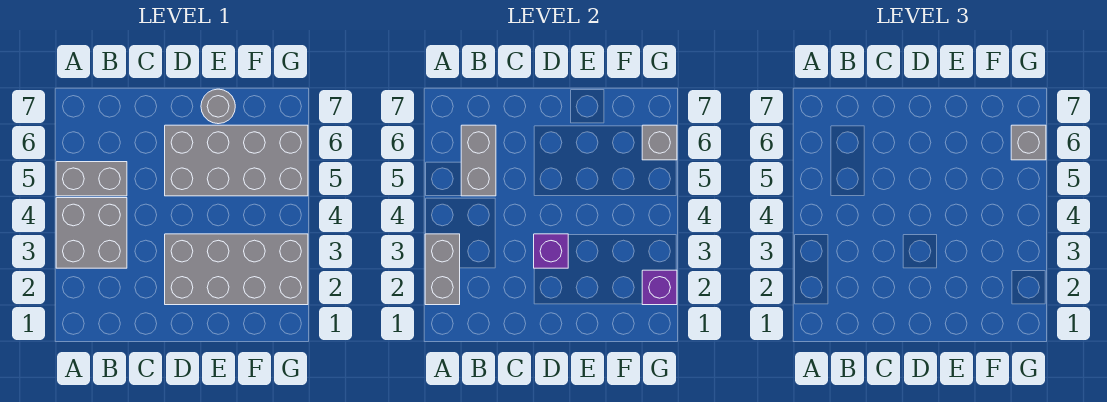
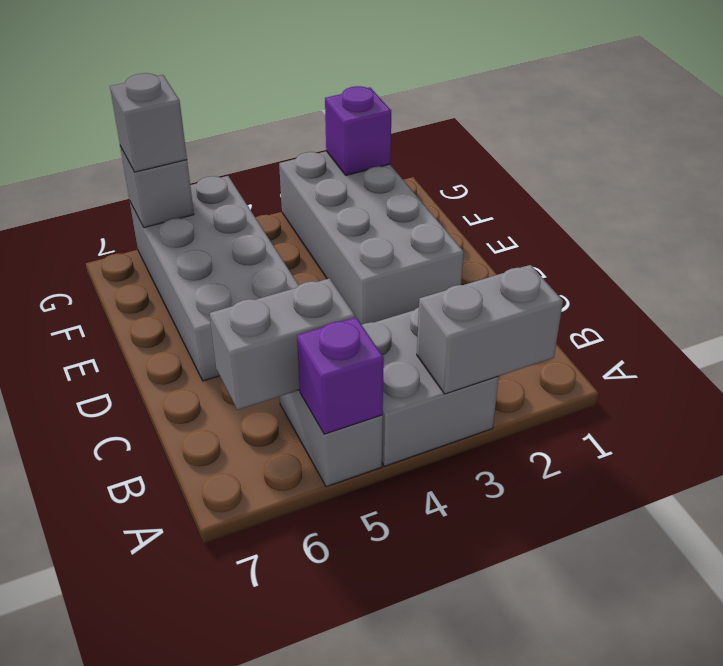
purple 1x1 brick [534,234,568,268] -> purple 1x1 brick moved to [297,318,384,434]
grey 1x1 round brick [201,89,235,124] -> none

